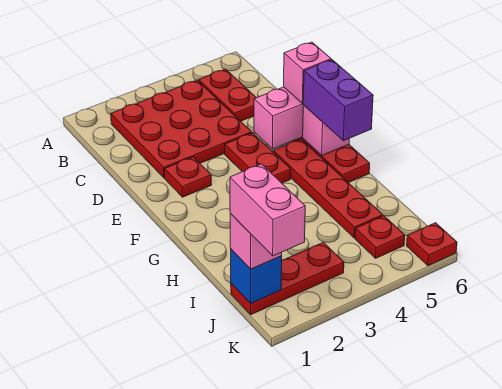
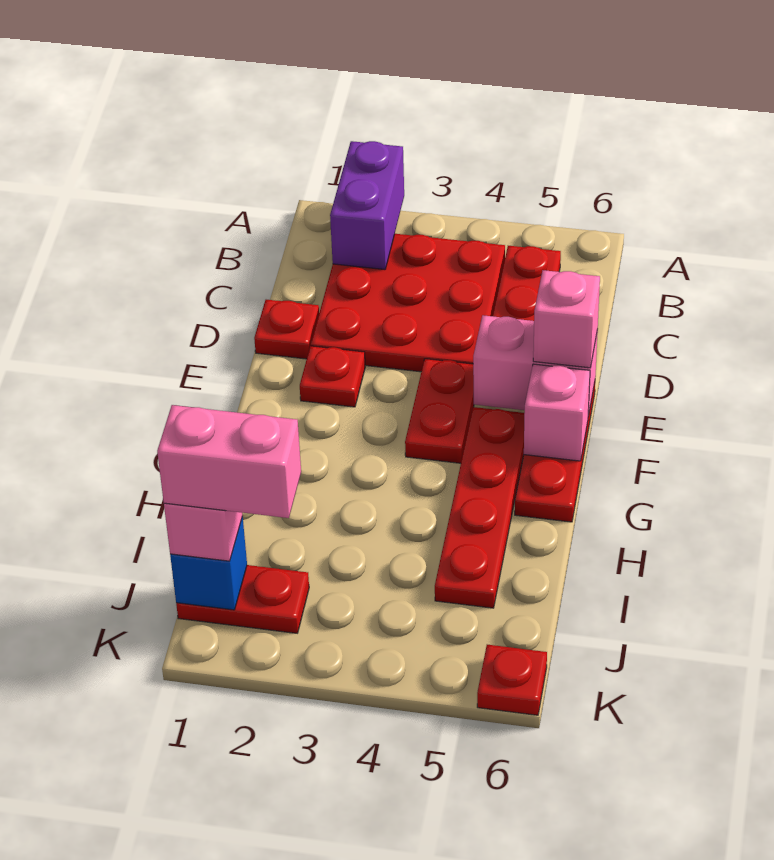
purple 1x2 brick [303,60,373,141] -> purple 1x2 brick moved to [330,141,404,270]
red 1x3 plate [231,242,344,315] -> red 1x2 plate [176,565,309,633]
pink 1x2 brick [230,164,305,256] -> pink 1x2 brick turned to [157,405,301,518]
red 1x1 plate [355,216,405,258] -> red 1x1 plate moved to [254,300,319,359]

